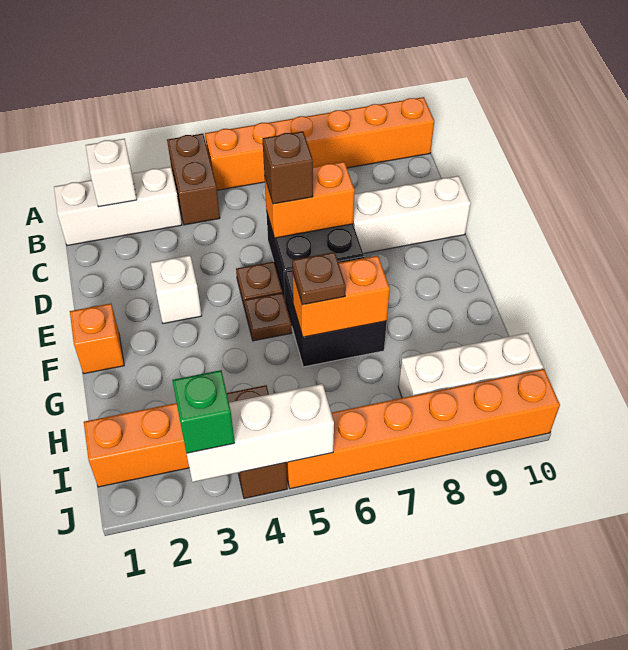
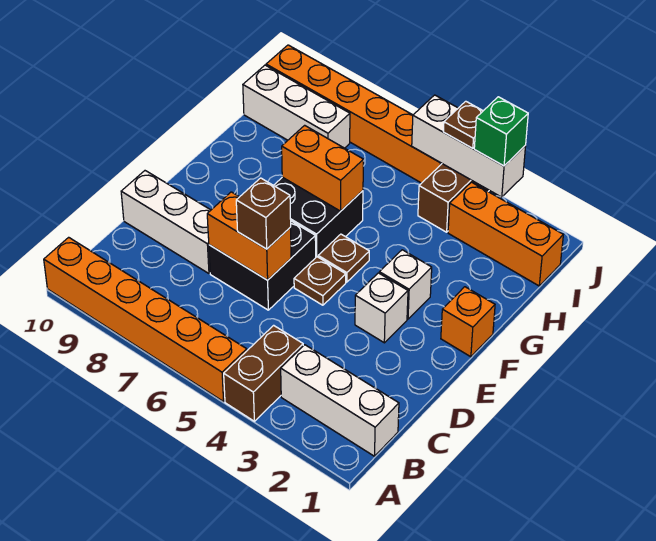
white 1x1 brick [86,139,137,207] -> white 1x1 brick moved to [379,250,432,319]
brown 1x1 plate [292,252,346,305] -> brown 1x1 plate moved to [443,101,483,149]

